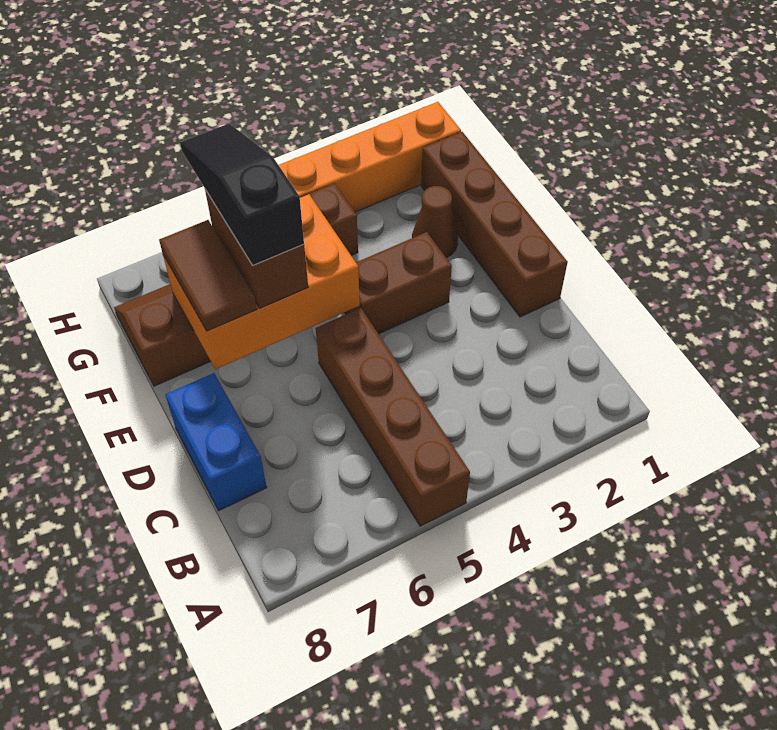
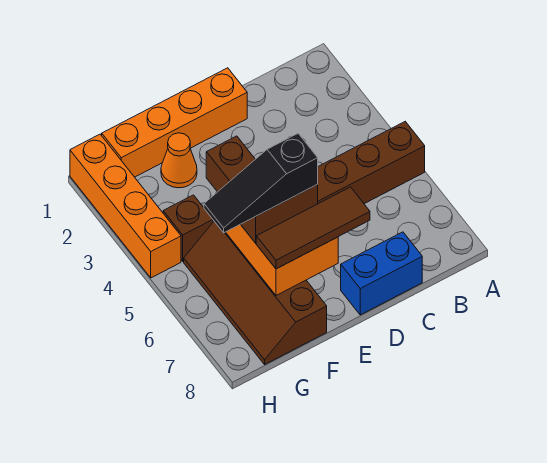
brown 1x4 brick [421,132,568,317] -> orange 1x4 brick [102,68,247,177]
brown 1x2 tile [159,220,257,331] -> brown 1x3 tile [256,187,370,269]
brown 1x1 cone [412,186,458,258] -> orange 1x1 cone [161,133,197,188]

